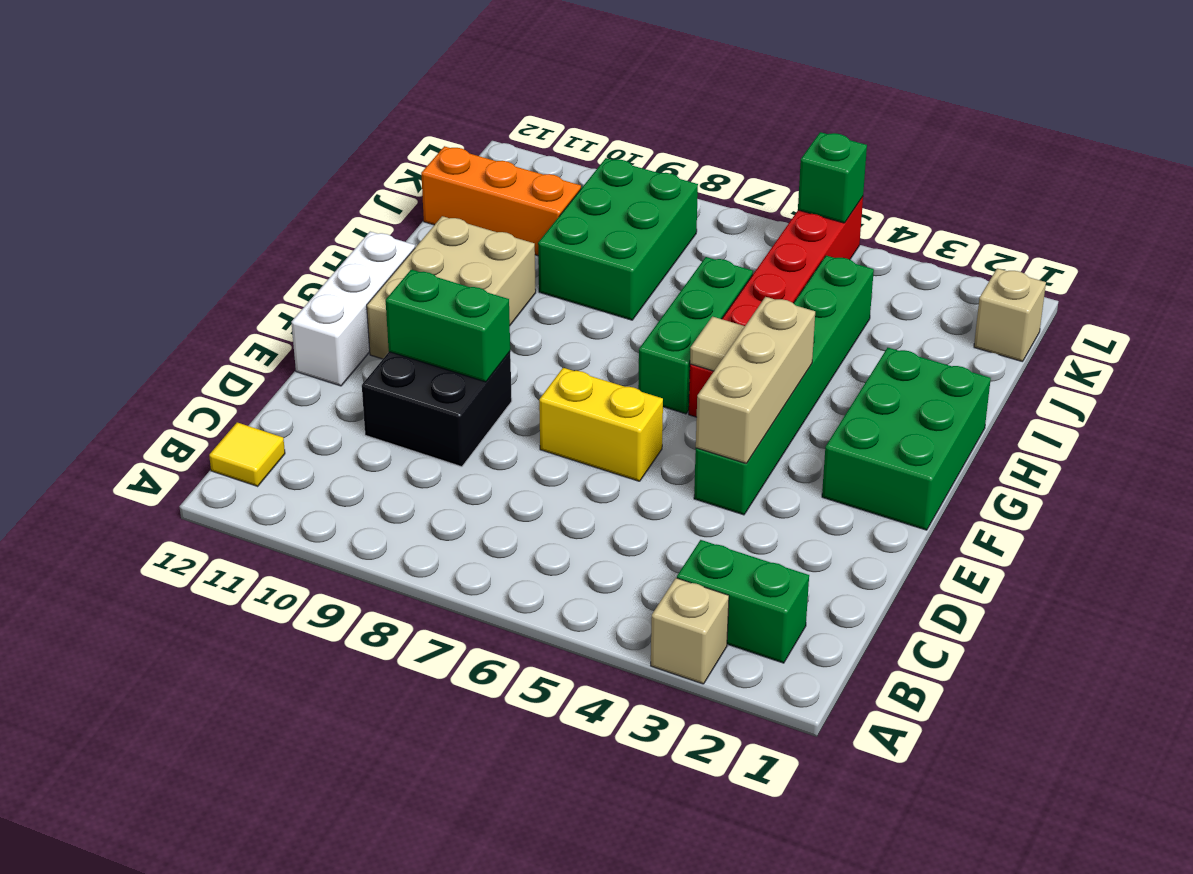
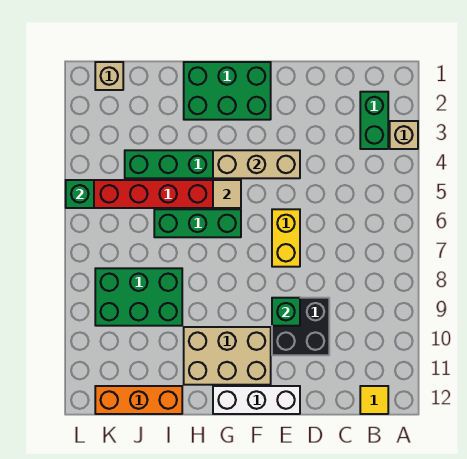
green 1x2 brick [386,270,510,382] -> green 1x1 brick [272,298,300,326]
orange 1x3 brick [421,146,581,255] -> orange 1x3 brick turned to [95,386,182,414]

